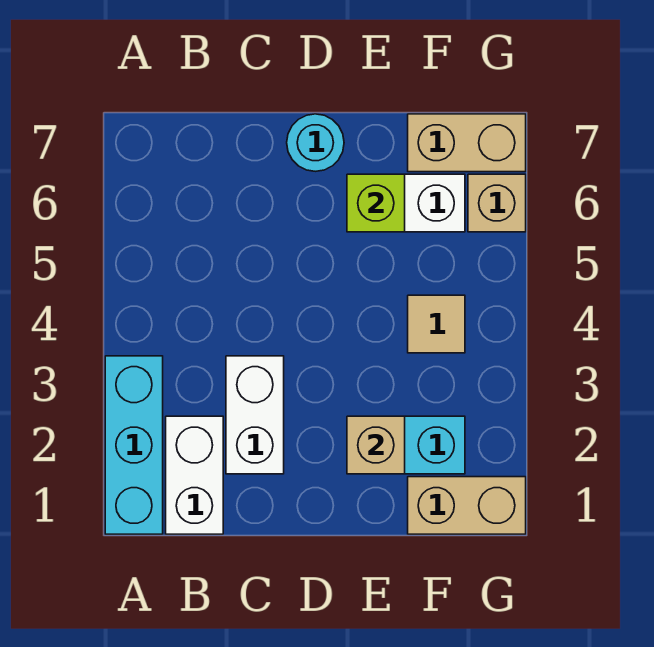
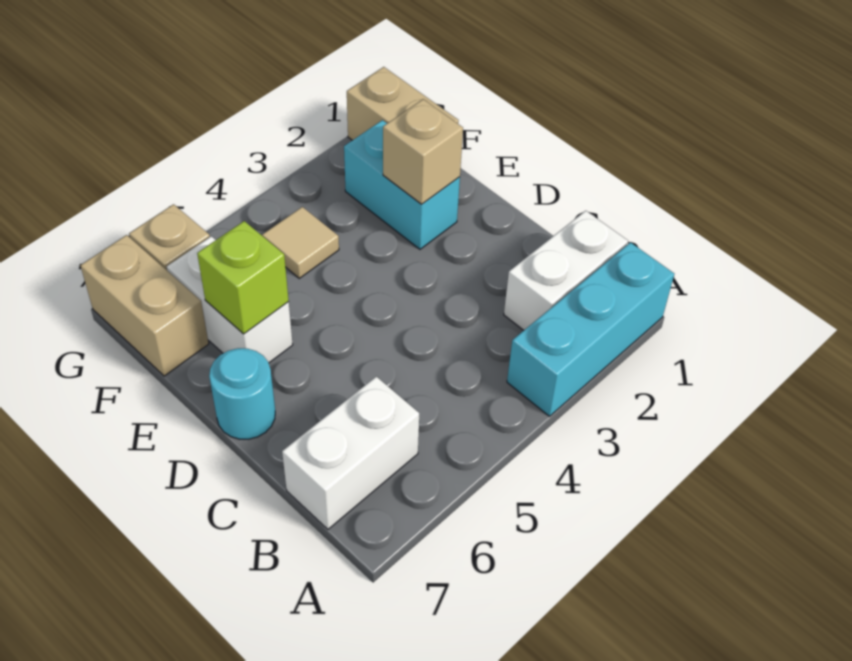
white 1x2 brick [226,356,284,474] -> white 1x2 brick moved to [282,377,419,529]

